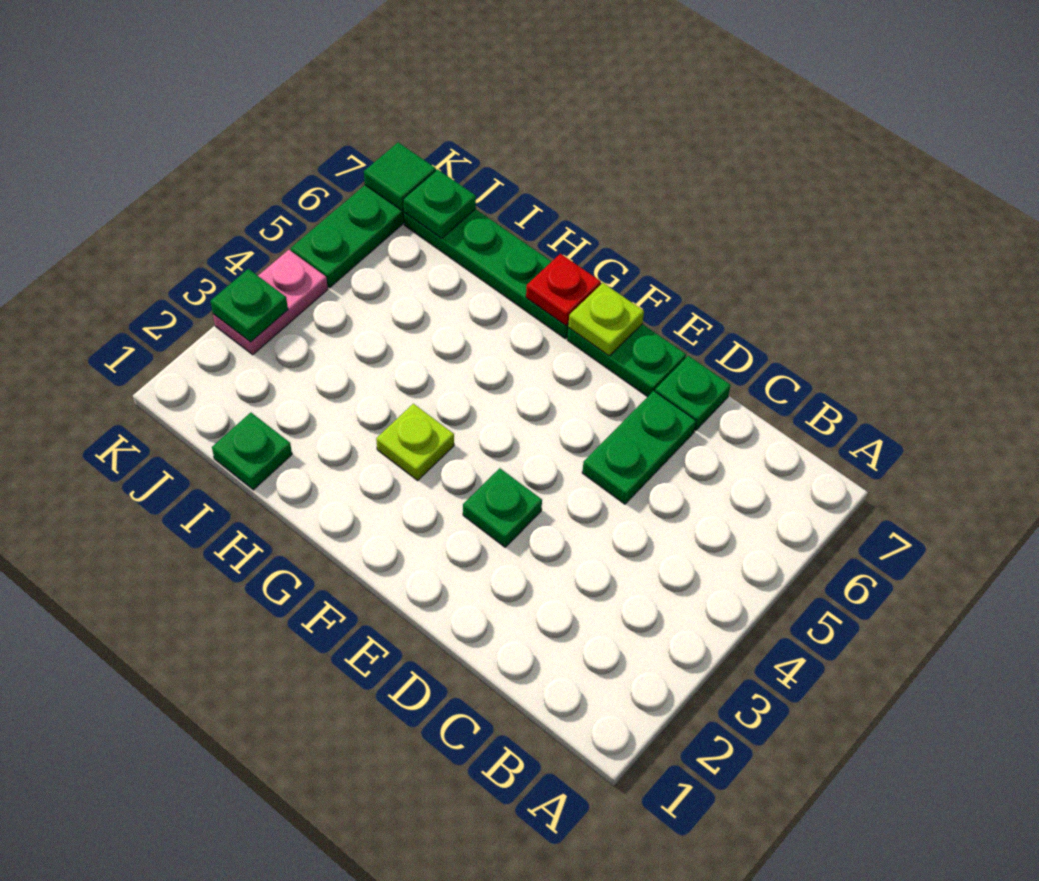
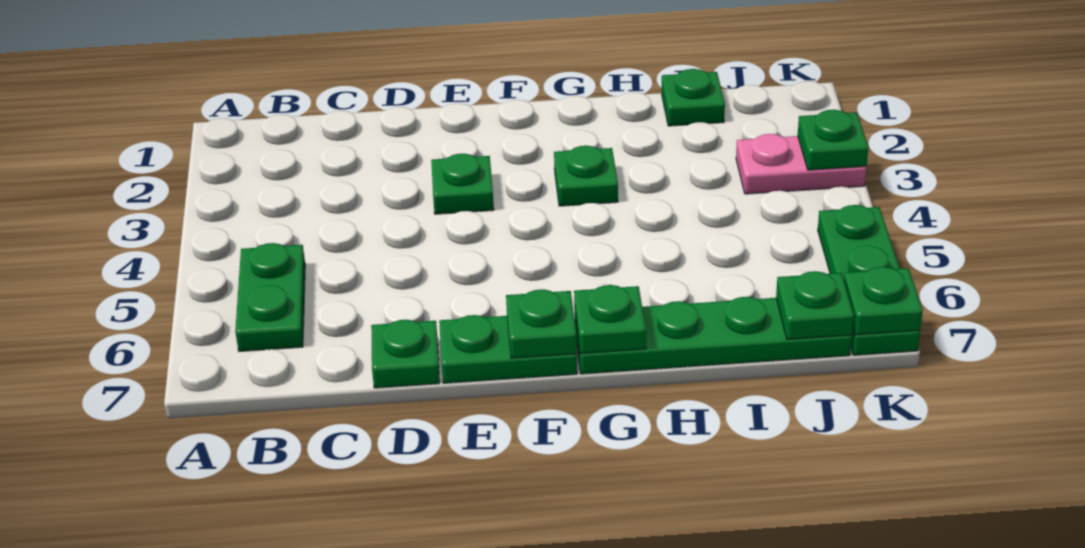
green 1x2 plate [582,391,696,504] -> green 1x2 plate moved to [235,243,305,351]
lime 1x1 plate [568,283,644,356] -> green 1x1 plate [506,290,577,358]
lime 1x1 plate [376,404,454,480] -> green 1x1 plate [554,146,618,206]
red 1x1 plate [526,254,601,326] -> green 1x1 plate [574,285,646,354]
pink 1x2 plate [213,250,328,355] -> pink 1x2 plate turned to [736,134,867,194]
green 1x1 tile [364,142,436,210] -> green 1x1 plate [844,267,923,335]

